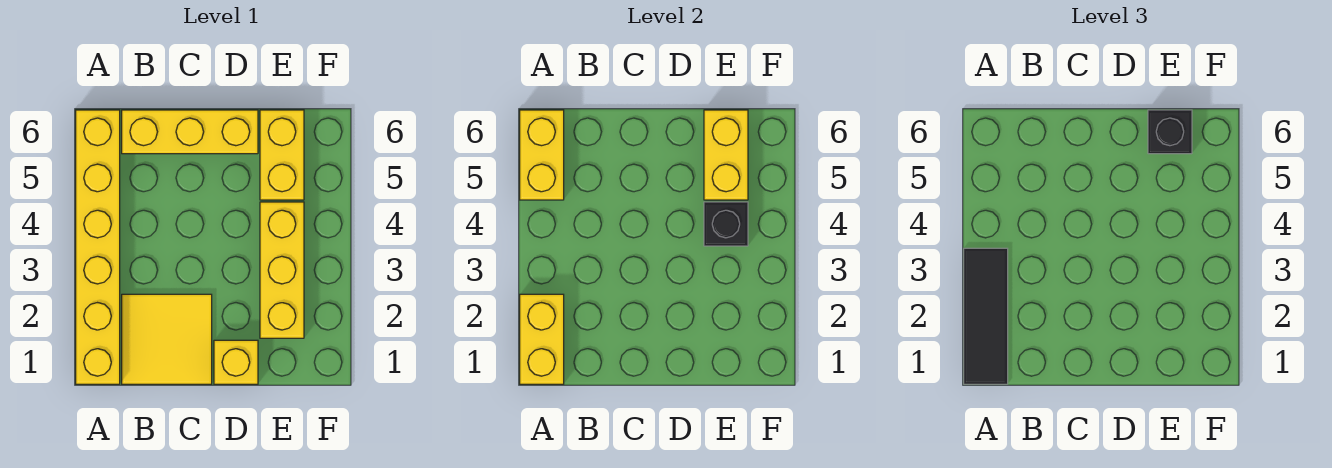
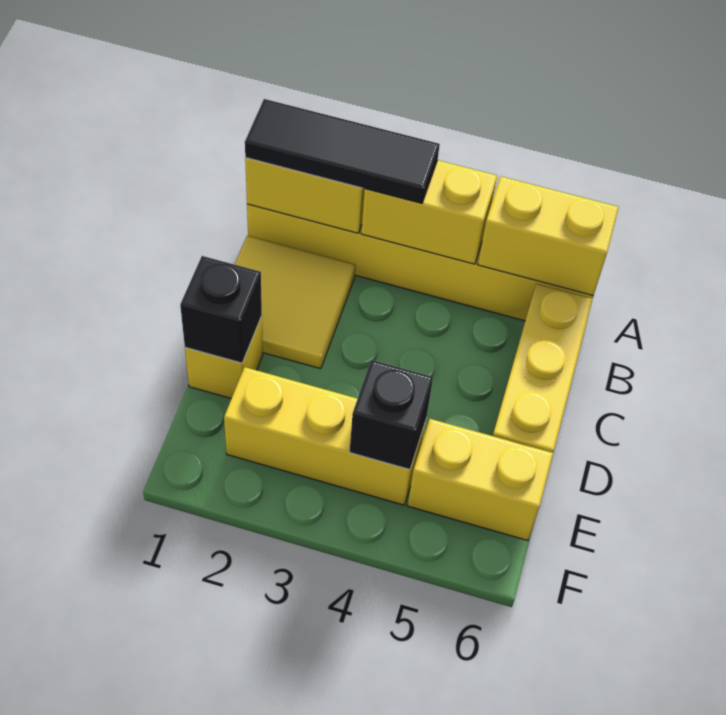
yellow 1x2 brick [704,110,748,200] -> yellow 1x2 brick moved to [361,160,497,264]
black 1x1 brick [1148,110,1192,154] -> black 1x1 brick moved to [180,256,262,363]

